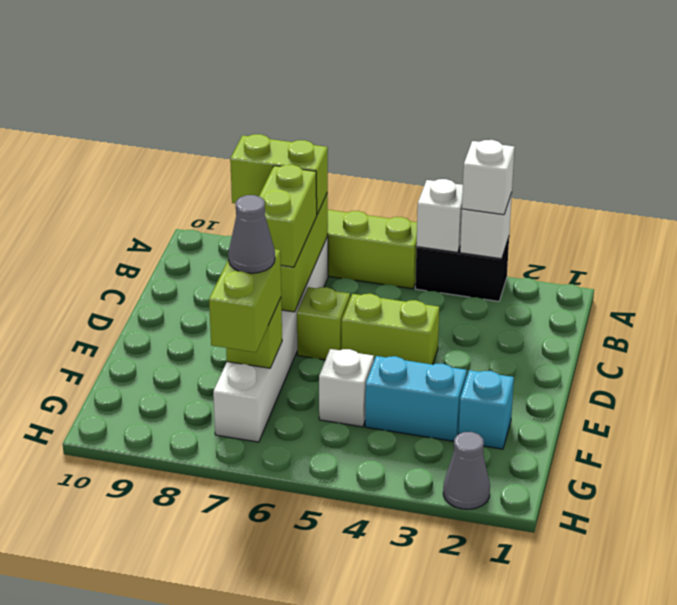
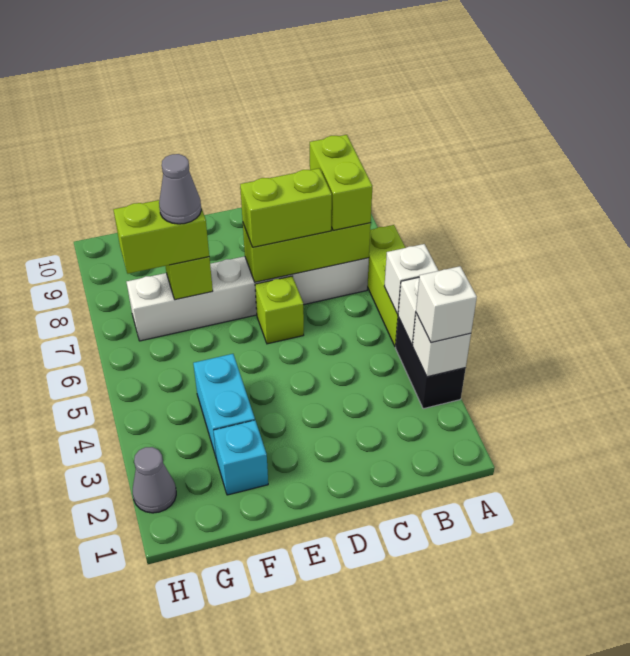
lime 1x2 brick [342,294,439,365] -> none
white 1x1 brick [319,349,374,427] -> white 1x1 brick moved to [384,244,438,314]

